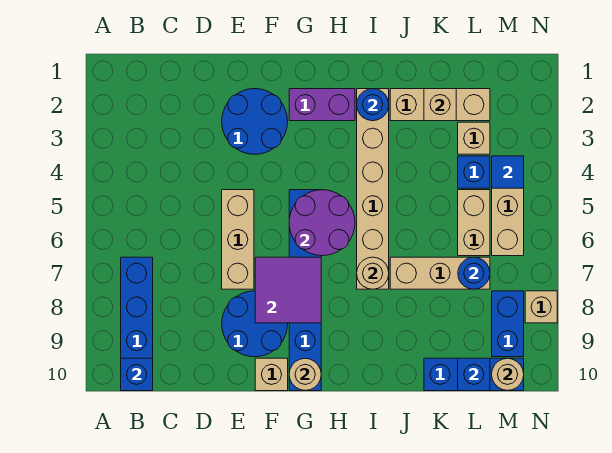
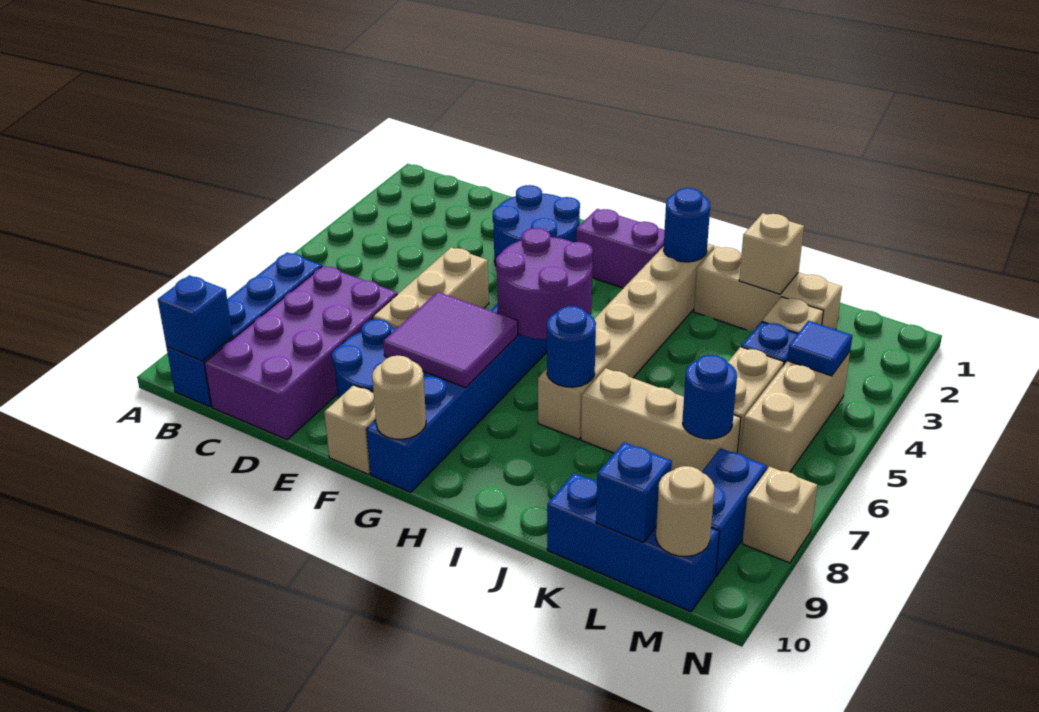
none -> purple 2x4 brick [204,266,397,440]
tan 1x1 round brick [357,257,389,289] -> blue 1x1 round brick [547,306,596,387]

